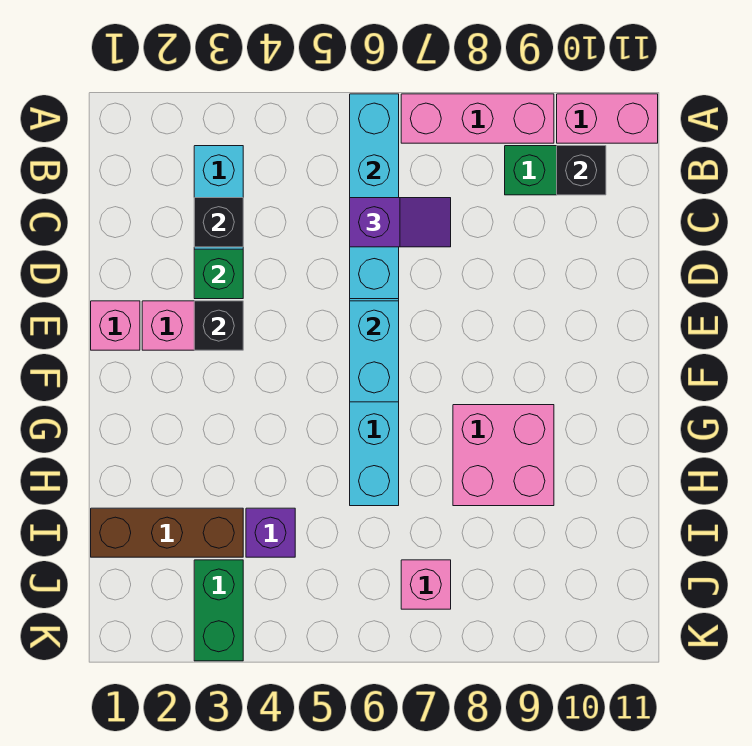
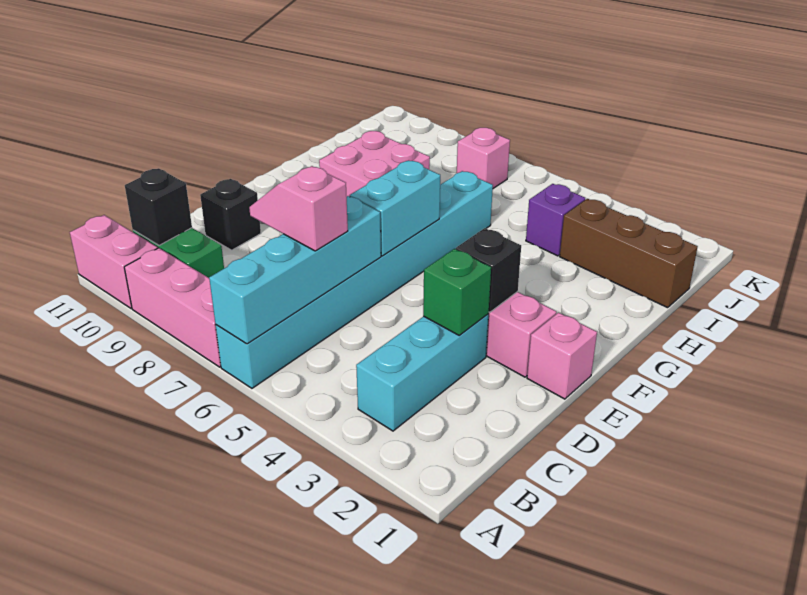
black 1x1 brick [194,198,243,247] -> black 1x1 brick moved to [200,179,261,250]
purple 1x2 slope [350,198,451,247] -> pink 1x2 slope [249,166,348,251]
green 1x2 brick [194,560,243,661] -> none

